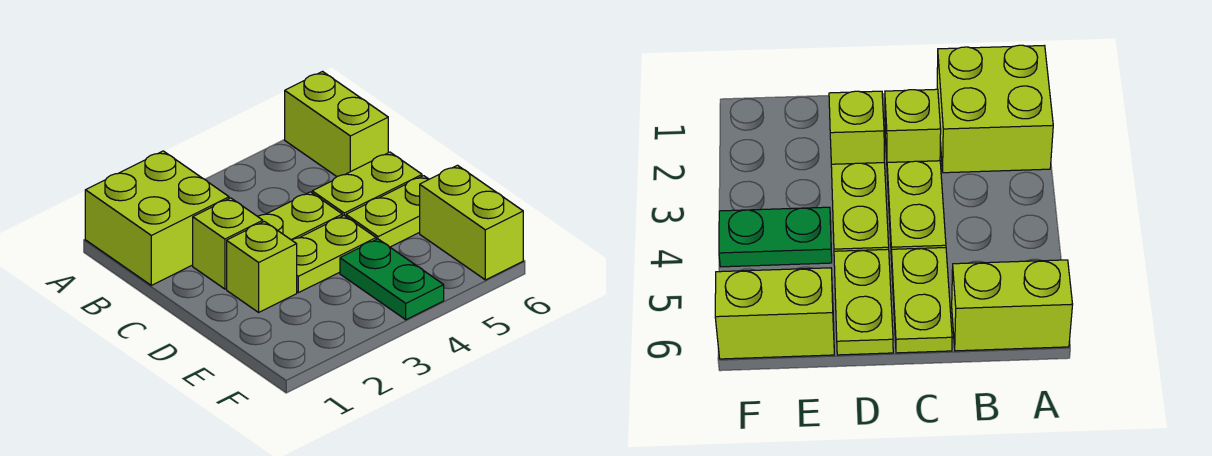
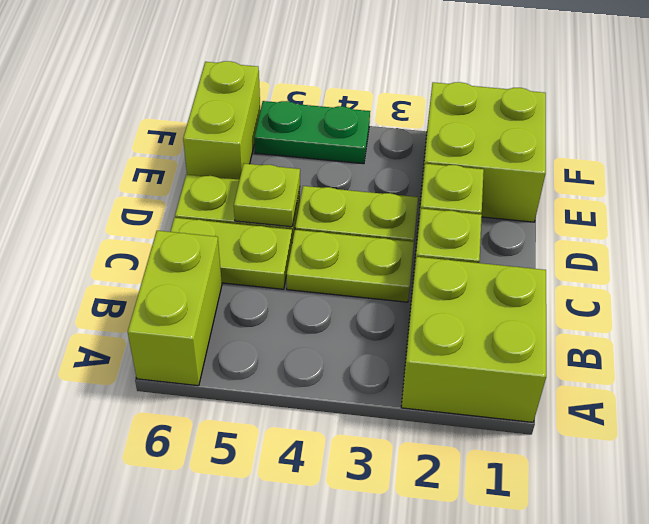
none -> lime 1x1 plate [234,164,300,227]
none -> lime 2x2 brick [420,82,546,222]
green 1x2 plate [340,239,444,320] -> green 1x2 plate turned to [254,101,370,164]

